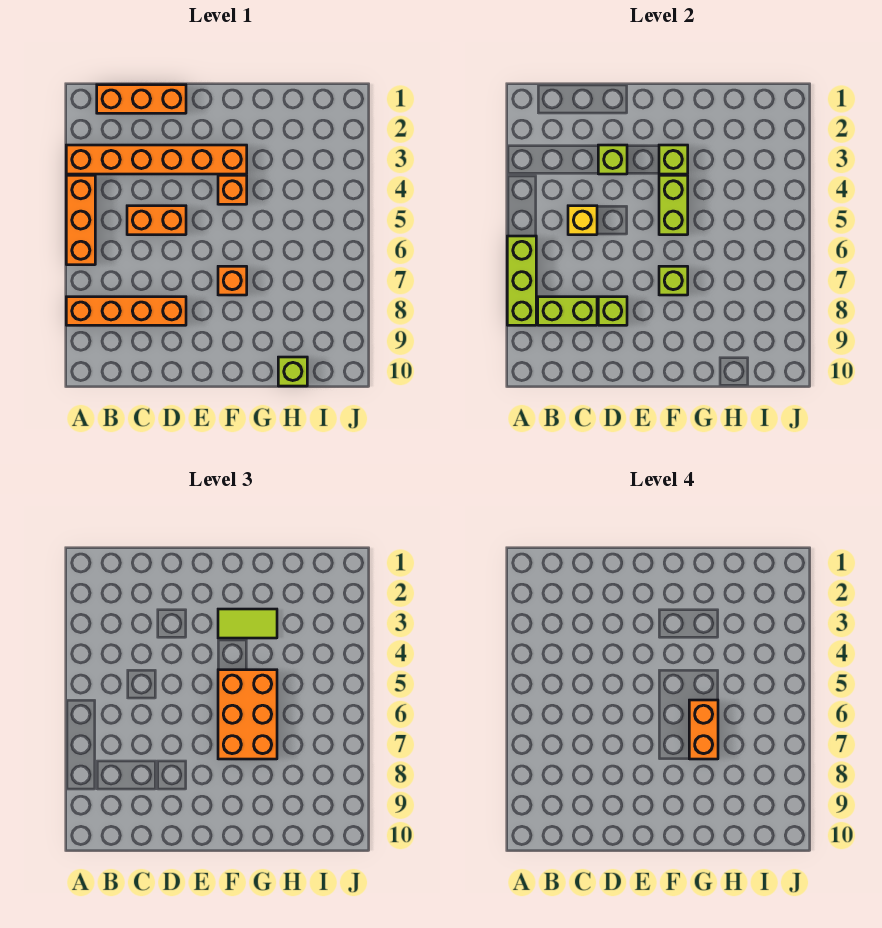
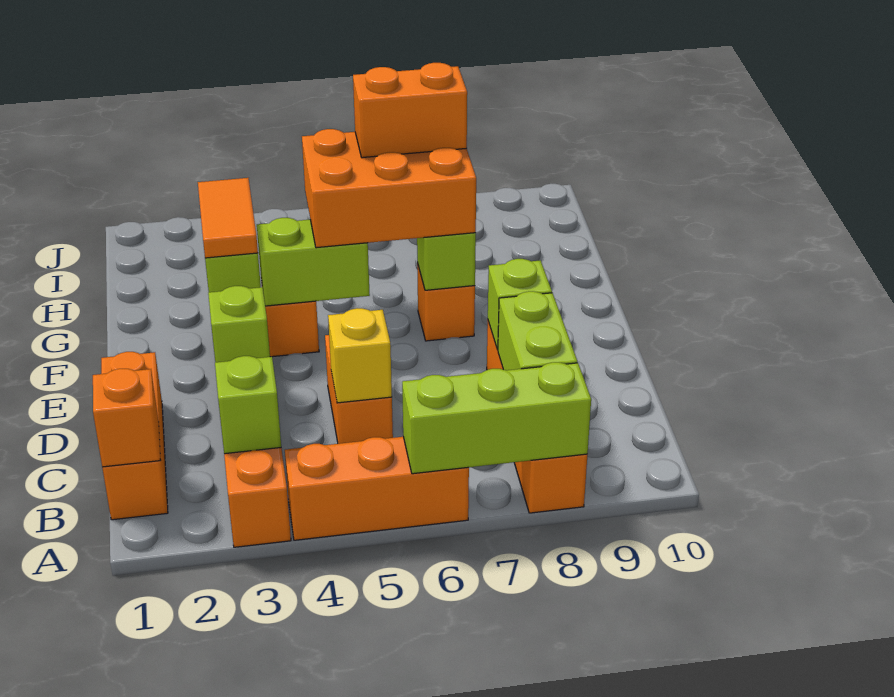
none -> orange 1x1 brick [93,369,161,467]
lime 1x2 tile [218,609,277,638] -> orange 1x2 tile [198,178,258,258]
lime 1x1 brick [278,357,307,386] -> lime 1x1 brick moved to [215,356,281,454]

